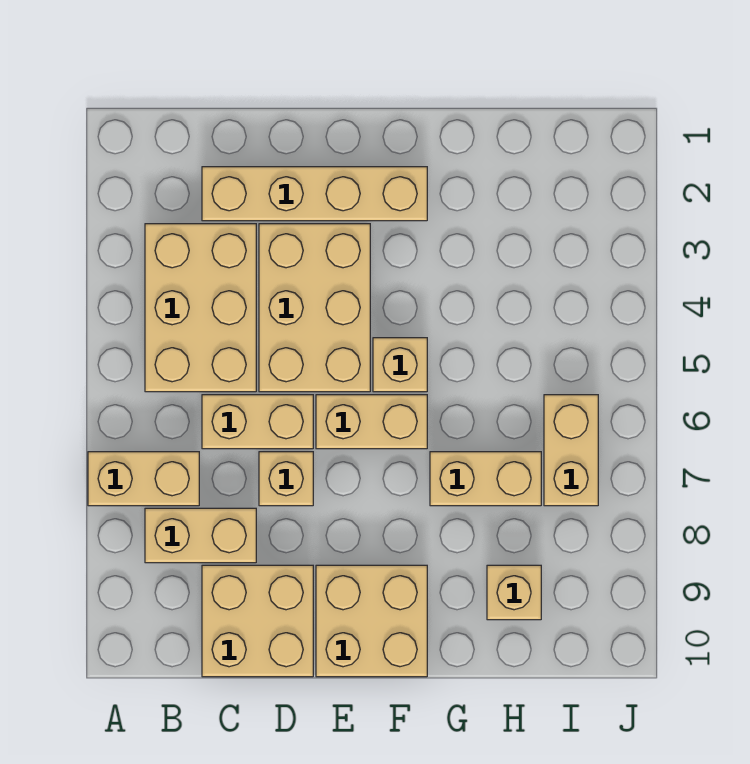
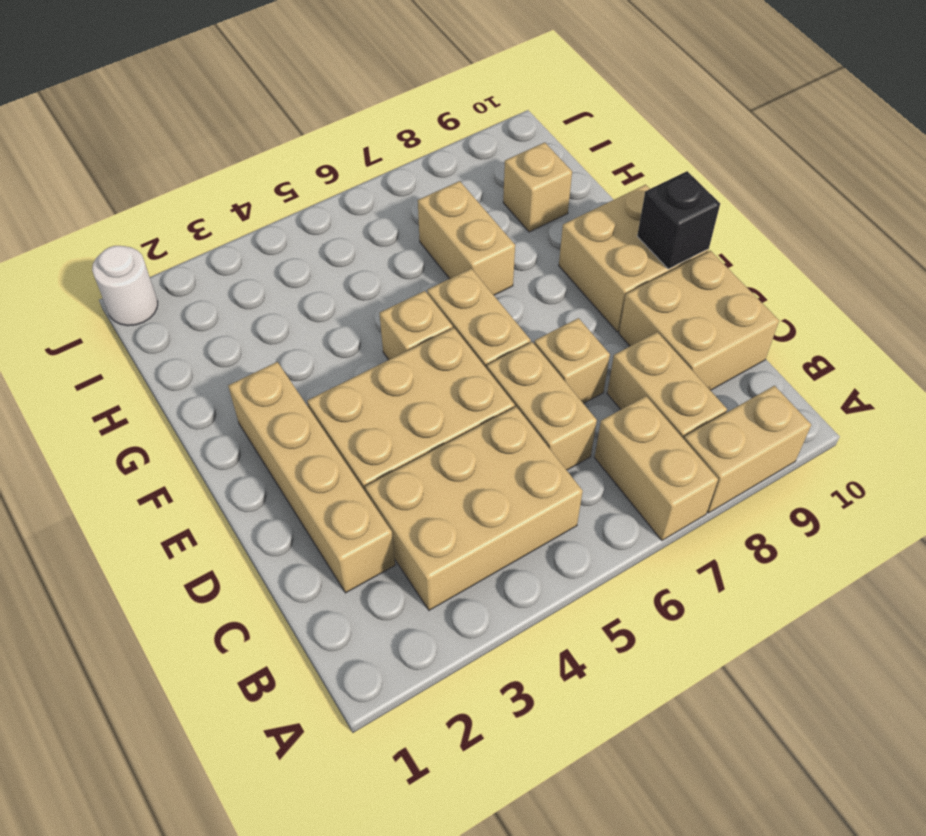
none -> black 1x1 brick [637,171,720,269]
tan 1x2 brick [544,395,598,506] -> tan 1x2 brick moved to [684,386,811,513]
none -> white 1x1 round brick [92,246,158,326]

